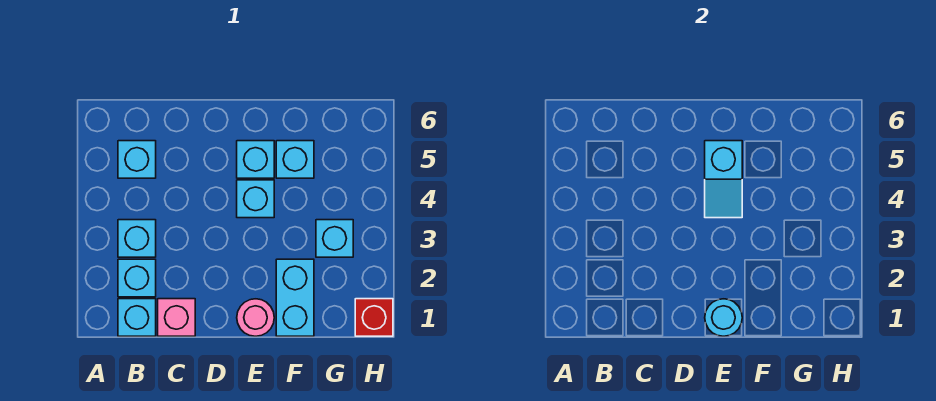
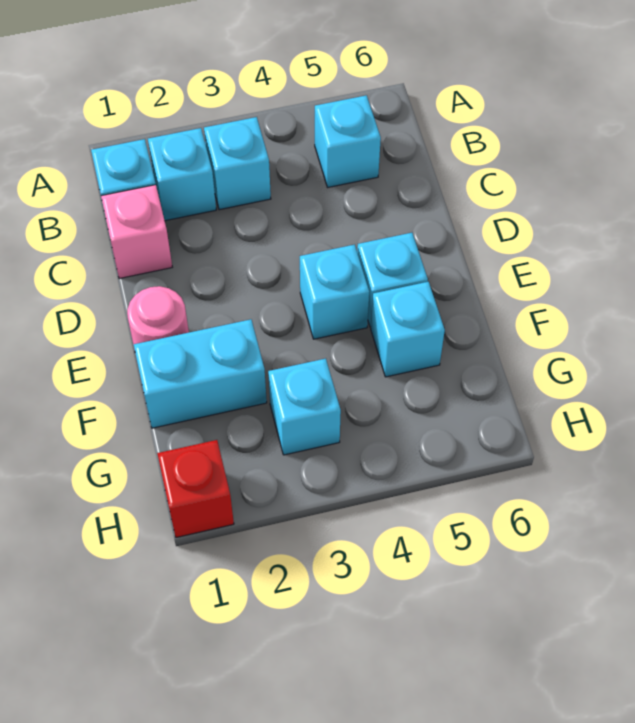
cyan 1x1 round brick [705,299,742,336] -> none
cyan 1x2 slope [705,141,742,218] -> none

